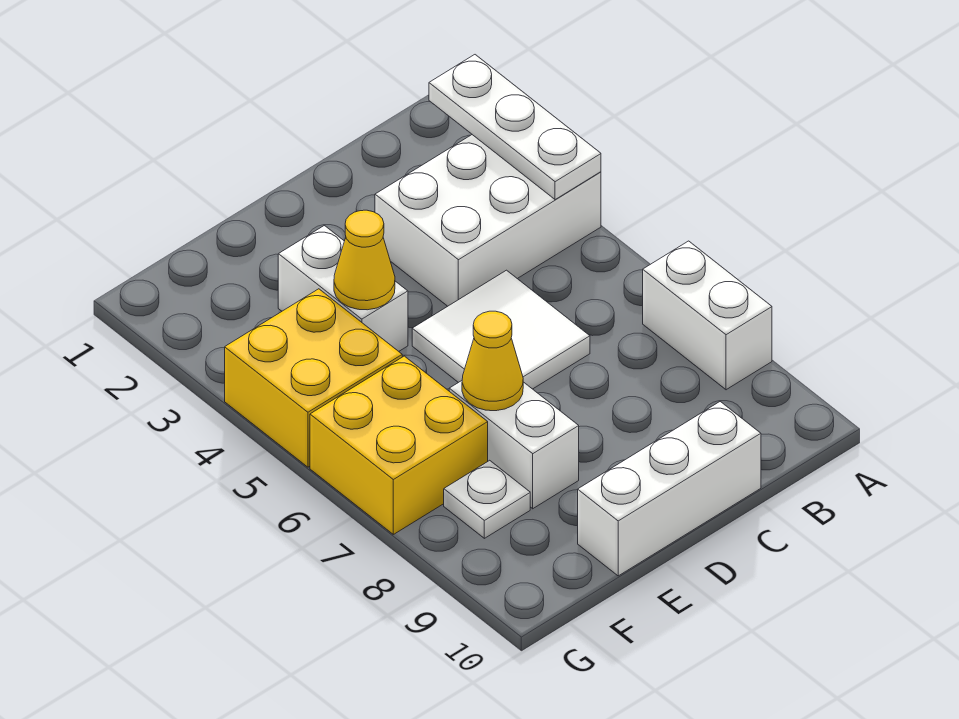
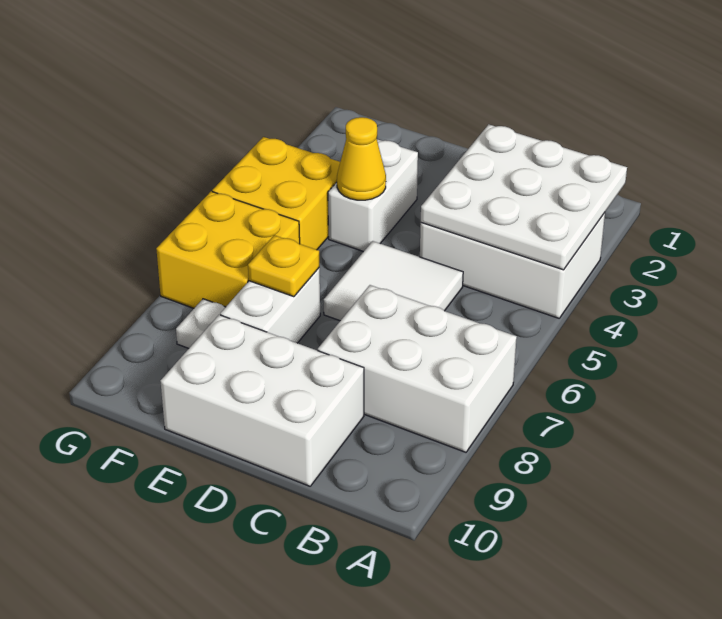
white 1x3 plate [429,55,601,200] -> white 3x3 plate [421,124,627,270]
white 1x2 brick [643,241,772,390] -> white 2x3 brick [318,285,517,452]
white 1x3 brick [578,402,761,576] -> white 2x3 brick [160,315,364,486]
yellow 1x1 cone [462,311,523,411] -> yellow 1x1 plate [248,235,320,297]

